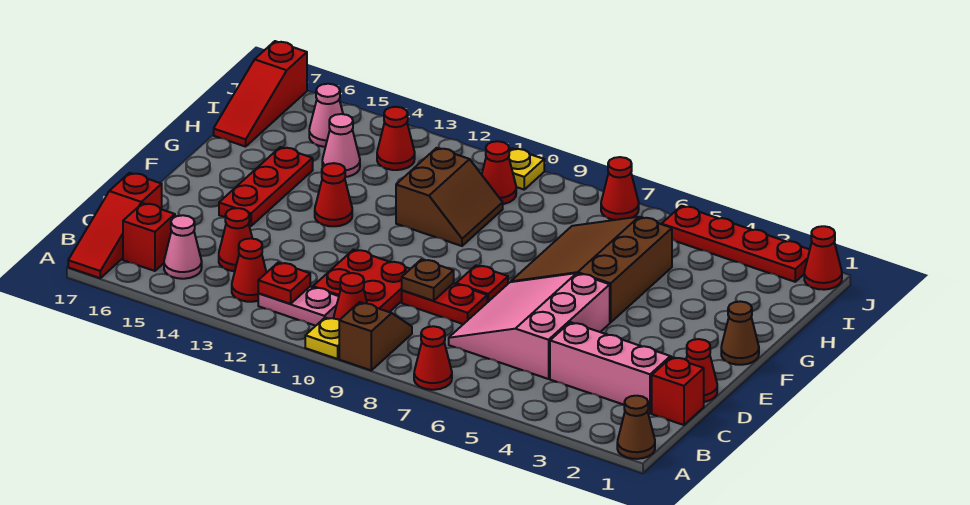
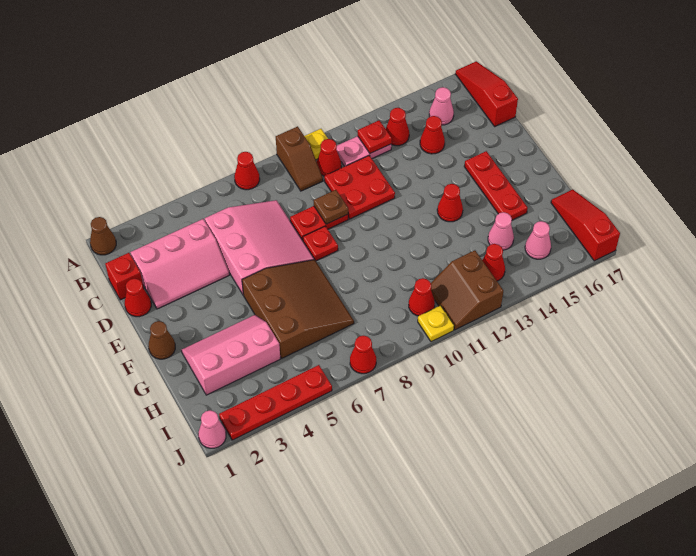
red 1x1 brick [123,203,175,271] -> none
none -> pink 2x3 slope [181,315,280,395]
brown 2x2 slope [396,148,503,246] -> brown 2x2 slope moved to [431,250,503,330]
red 1x1 cone [804,226,842,290] -> pink 1x1 cone [198,410,226,448]

